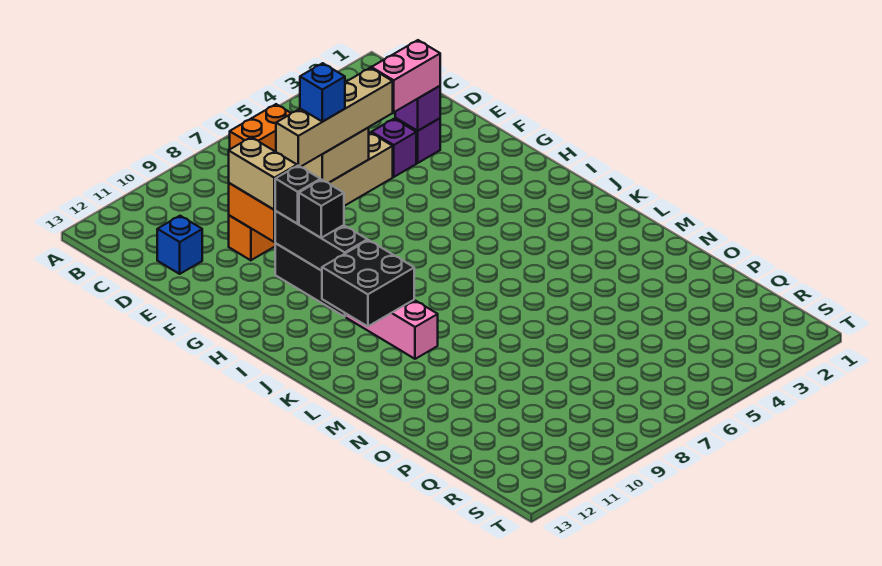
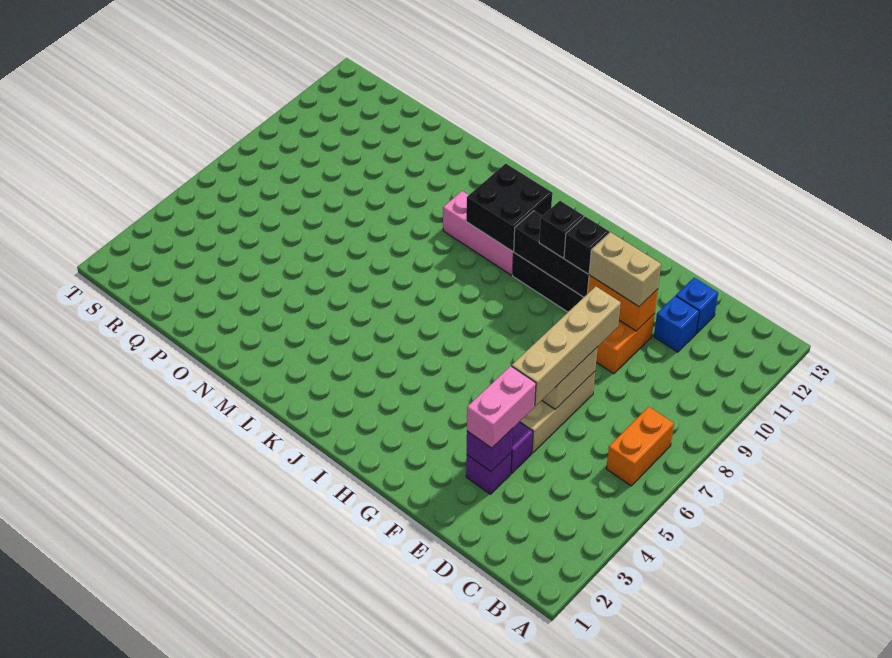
blue 1x1 brick [300,63,345,122] -> blue 1x1 brick moved to [654,296,699,352]

